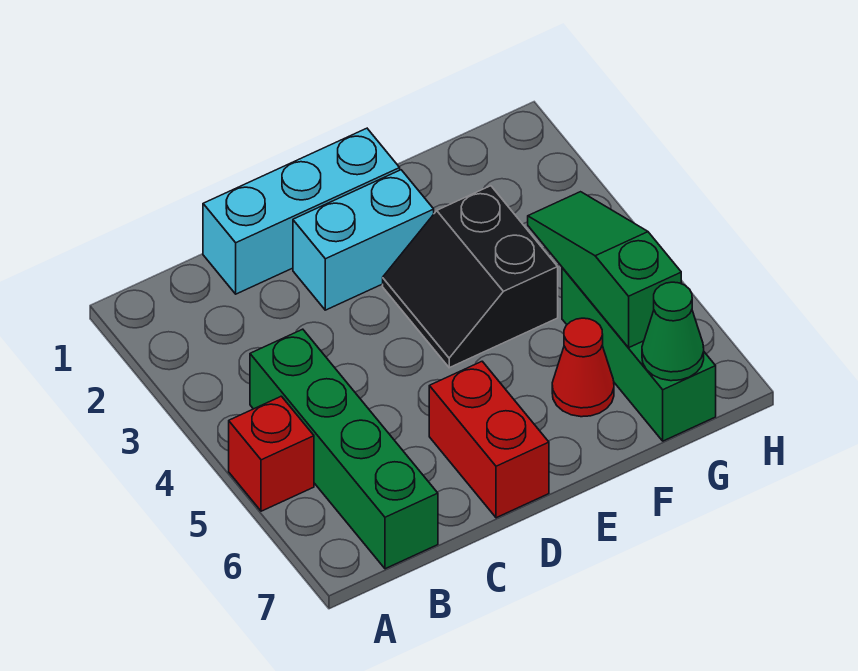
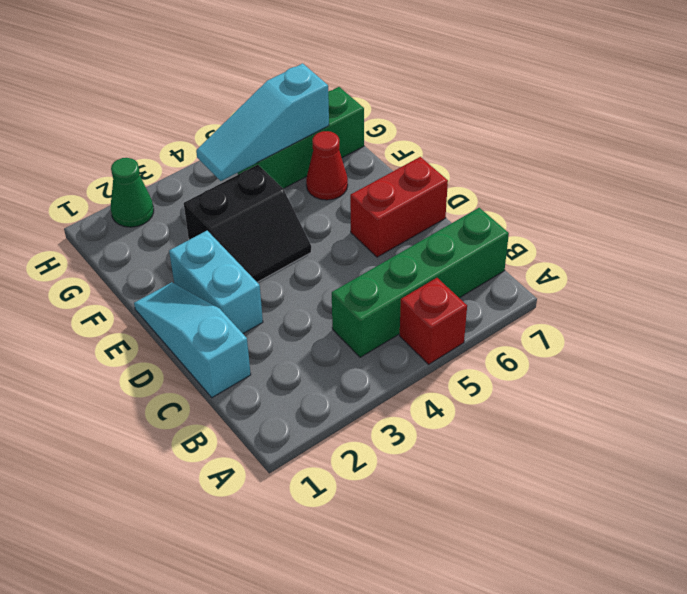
cyan 1x3 brick [203,128,400,294] -> cyan 1x3 slope [134,282,251,398]
green 1x3 slope [528,192,681,347] -> cyan 1x3 slope [196,63,329,181]
green 1x1 cone [642,282,704,381] -> green 1x1 cone moved to [111,158,154,227]

